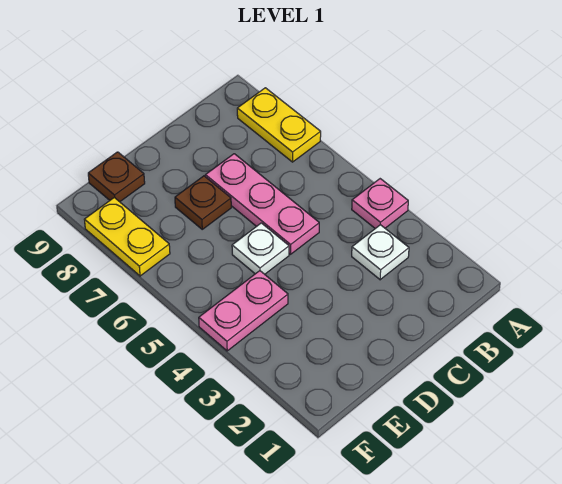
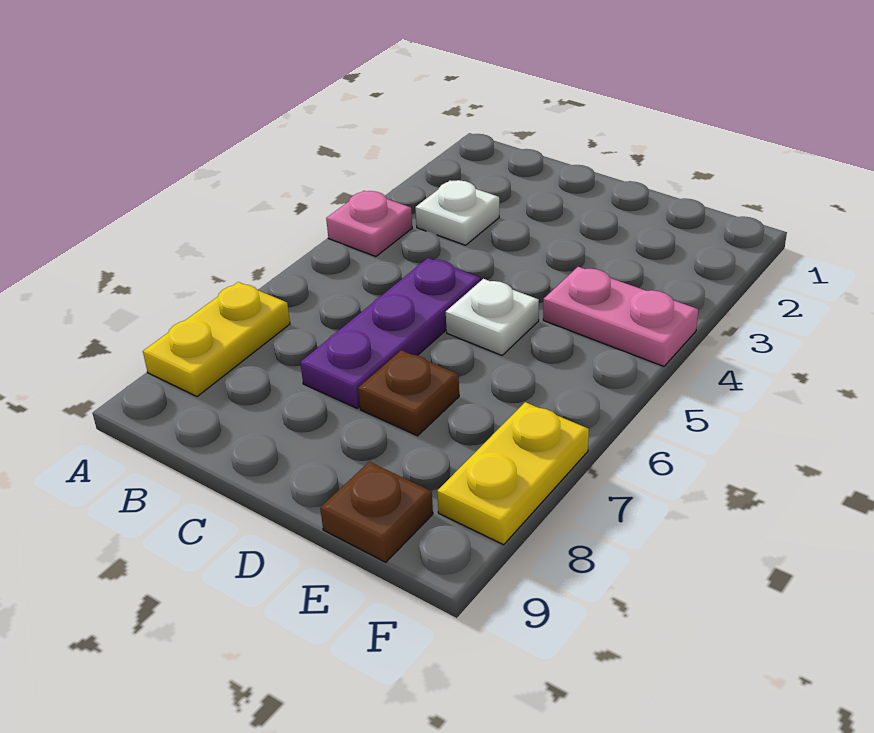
pink 1x3 plate [205,154,319,254] -> purple 1x3 plate [300,258,481,408]

